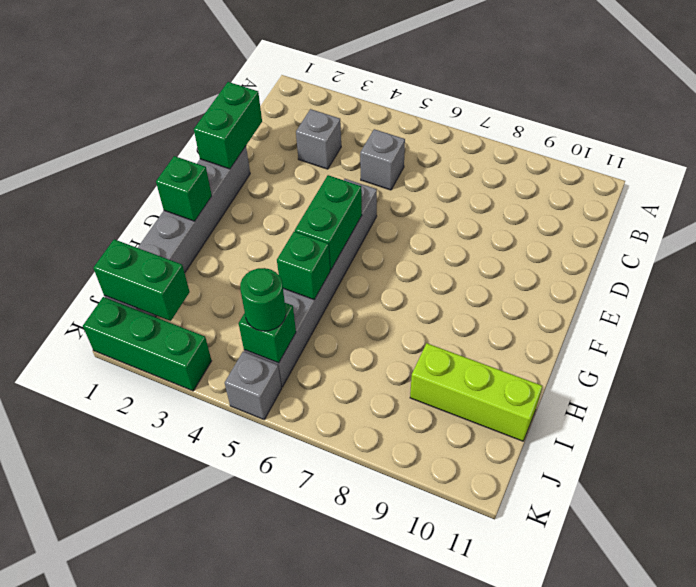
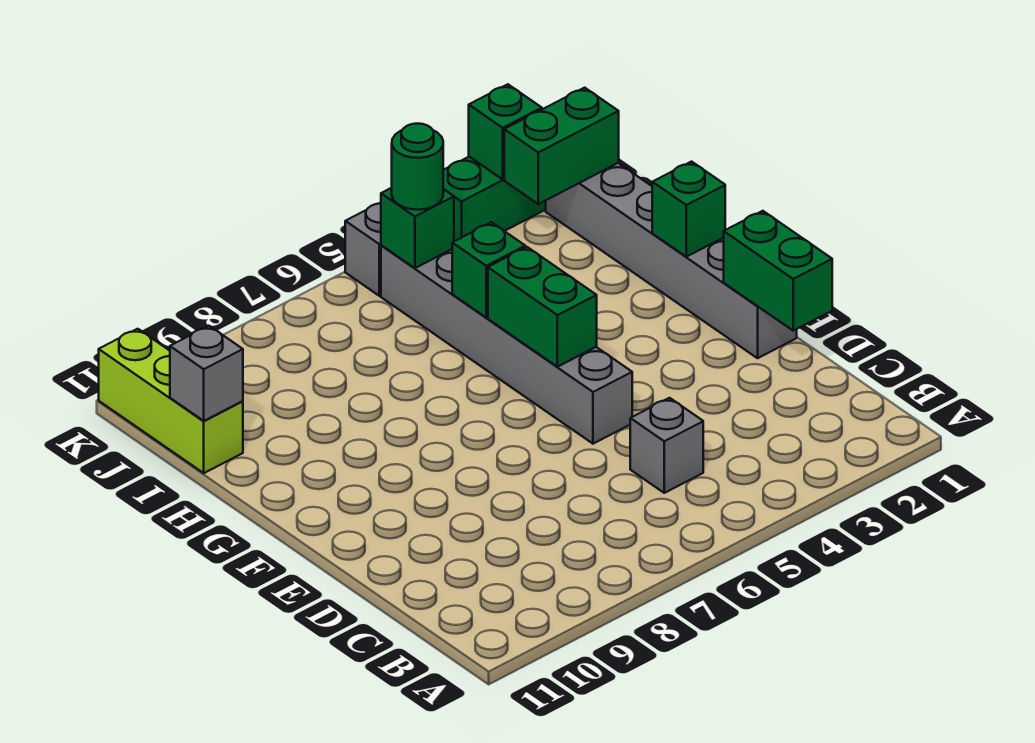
grey 1x1 brick [296,109,341,169] -> grey 1x1 brick moved to [170,326,243,421]
lime 1x3 brick [410,343,542,441] -> lime 1x3 brick turned to [99,329,243,473]
none -> green 1x1 brick [469,84,542,179]

